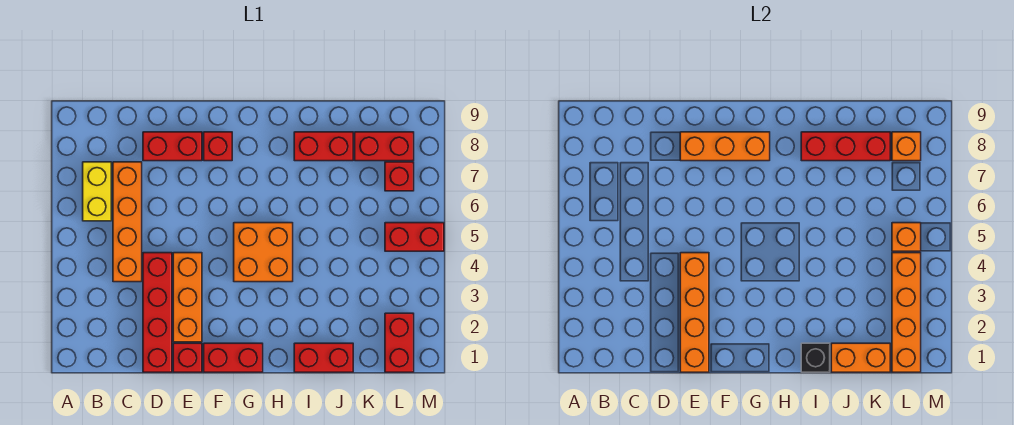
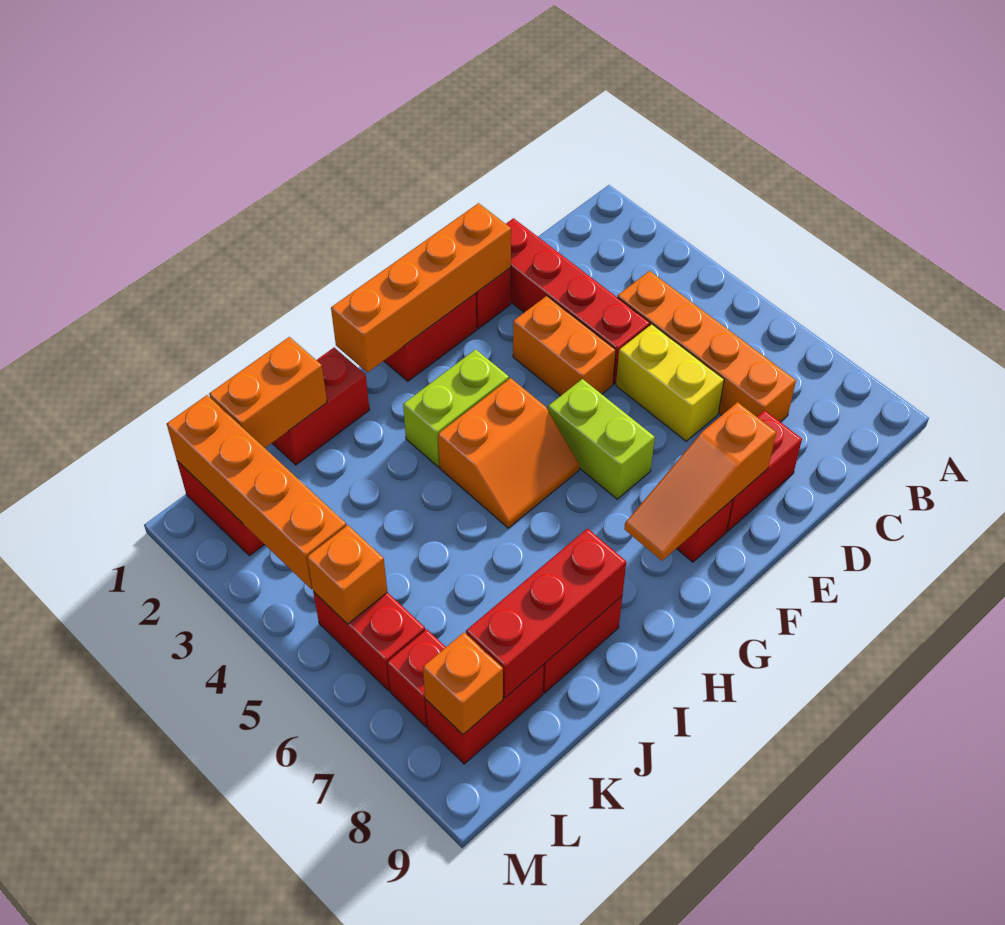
yellow 1x2 brick [83,162,111,221] -> yellow 1x2 brick moved to [616,324,724,441]
orange 1x4 brick [680,253,709,372] -> orange 1x4 brick turned to [331,203,511,372]
orange 1x3 brick [173,253,202,342] -> orange 1x2 brick [513,296,616,396]
orange 1x3 brick [680,132,770,161] -> orange 1x3 slope [624,402,776,561]
none -> lime 1x2 brick [548,379,655,499]
none -> lime 1x2 brick [403,349,509,467]
orange 2x2 brick [234,223,293,282] -> orange 2x2 slope [438,378,579,528]
black 1x1 brick [801,343,830,372] -> none
red 1x2 brick [385,223,444,251] -> red 1x2 brick turned to [313,592,425,691]

